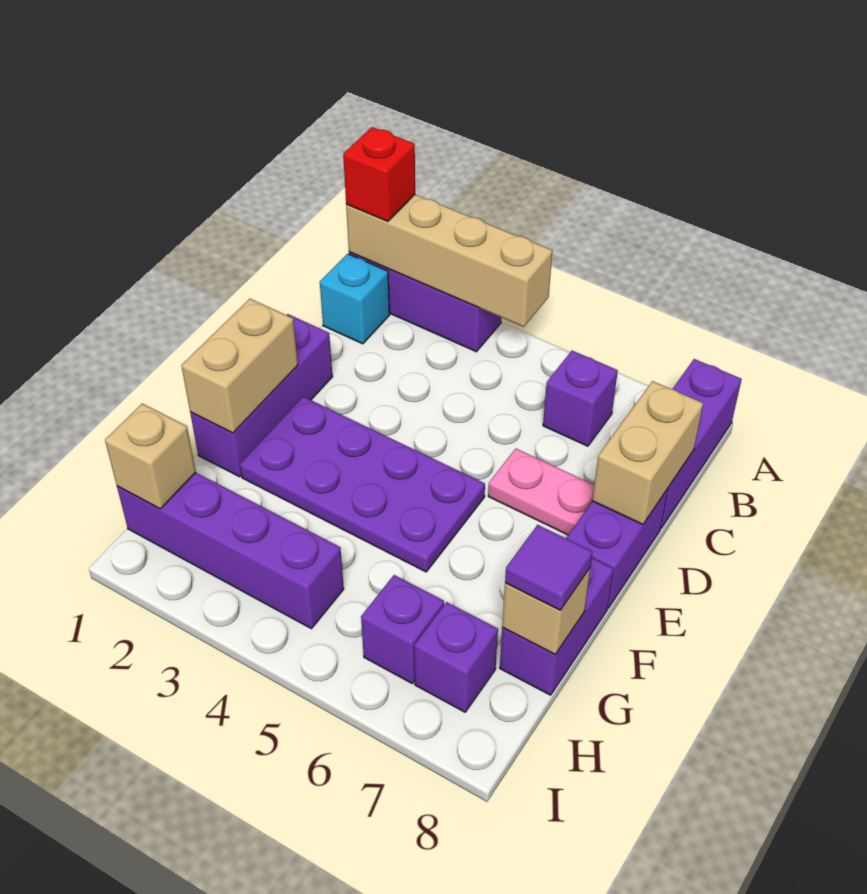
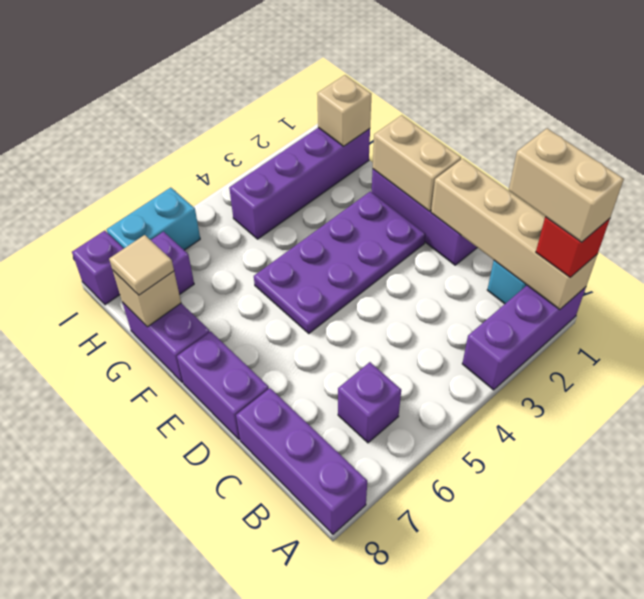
tan 1x4 brick [346,194,552,327] -> tan 1x4 brick turned to [431,158,597,310]
tan 1x2 brick [592,381,703,525] -> tan 1x2 brick moved to [509,128,624,242]
pink 1x2 plate [488,449,594,535] -> none
purple 1x1 tile [505,525,593,610] -> tan 1x1 tile [109,235,174,295]
purple 1x1 brick [361,575,444,684] -> purple 1x1 brick moved to [72,231,124,305]
none -> cyan 1x2 brick [107,188,200,250]

